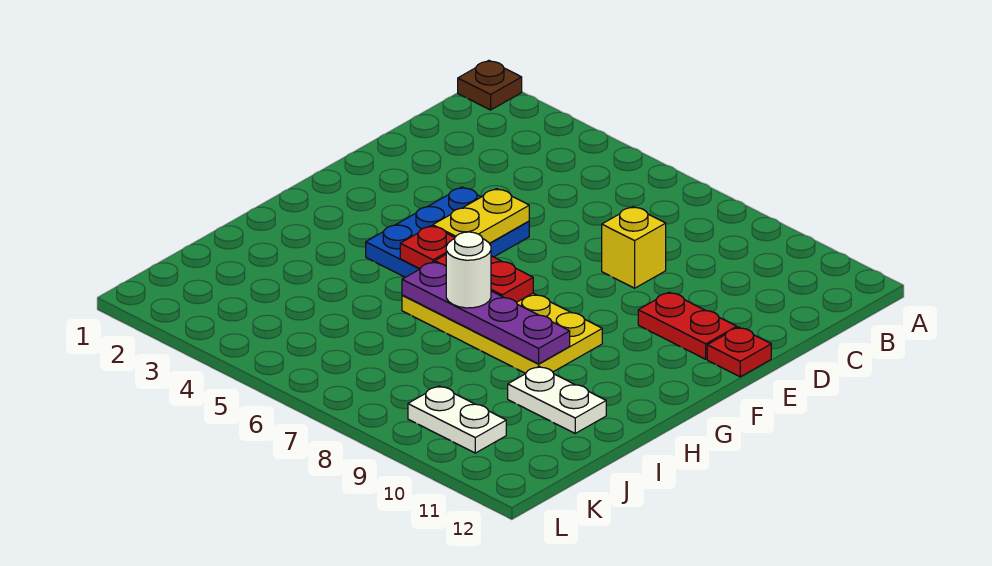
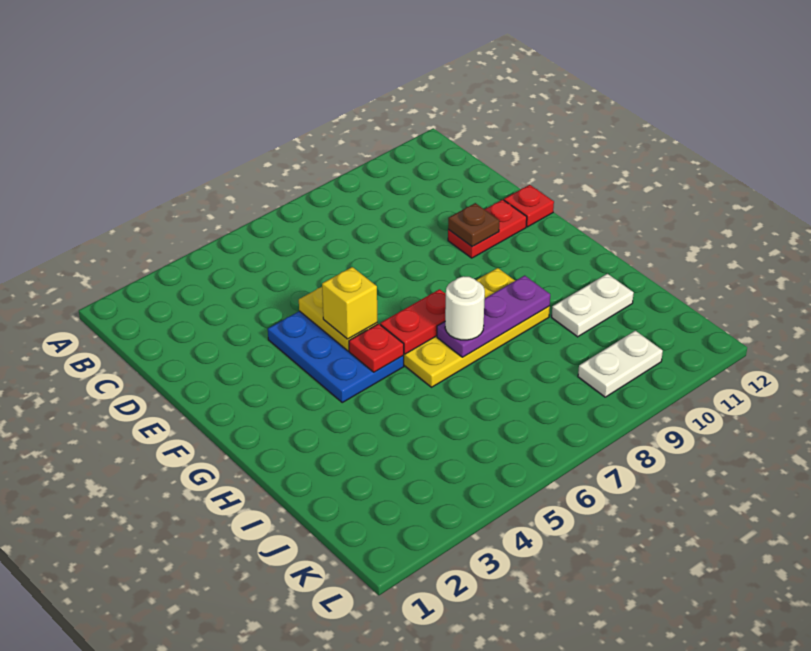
brown 1x1 plate [458,61,522,110] -> brown 1x1 plate moved to [448,203,499,247]
yellow 1x1 brick [602,207,666,288] -> yellow 1x1 brick moved to [322,267,377,339]
purple 1x4 plate [402,262,570,364] -> purple 1x3 plate [437,275,550,357]

